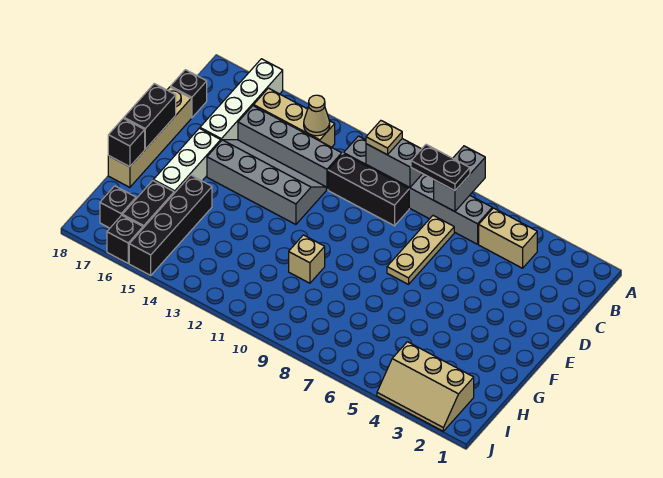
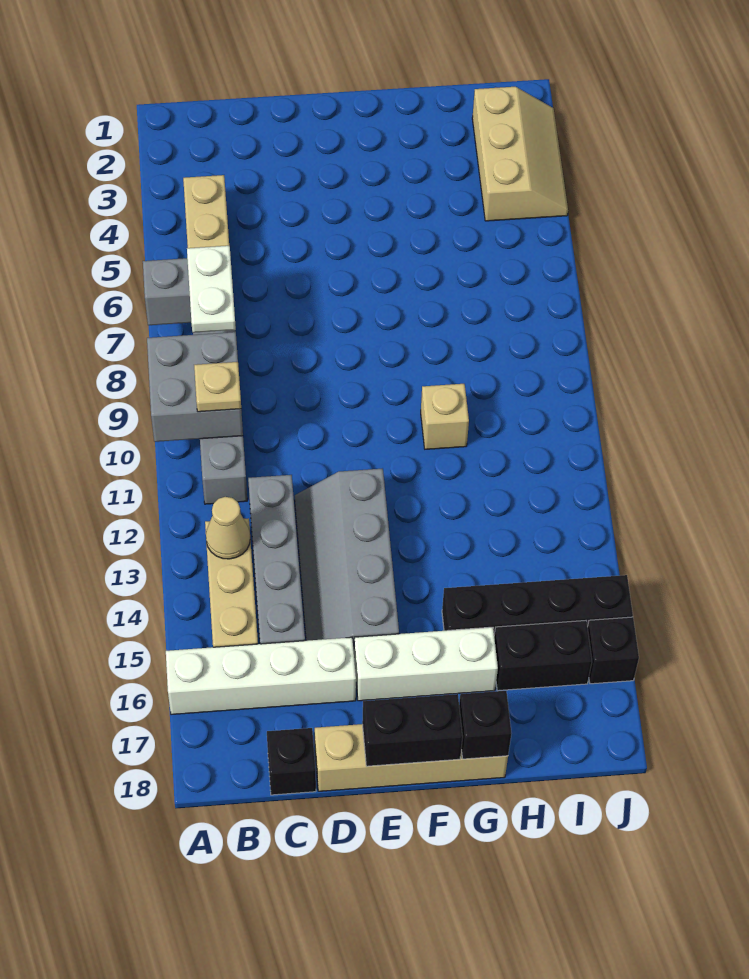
black 1x2 plate [411,144,470,191] -> white 1x2 plate [187,246,236,333]
grey 1x2 brick [366,139,422,188] -> grey 2x2 brick [147,332,243,442]
tan 1x3 plate [387,216,454,285] -> none
black 1x3 brick [328,154,409,226] -> none
black 1x1 brick [100,186,136,228] -> none

